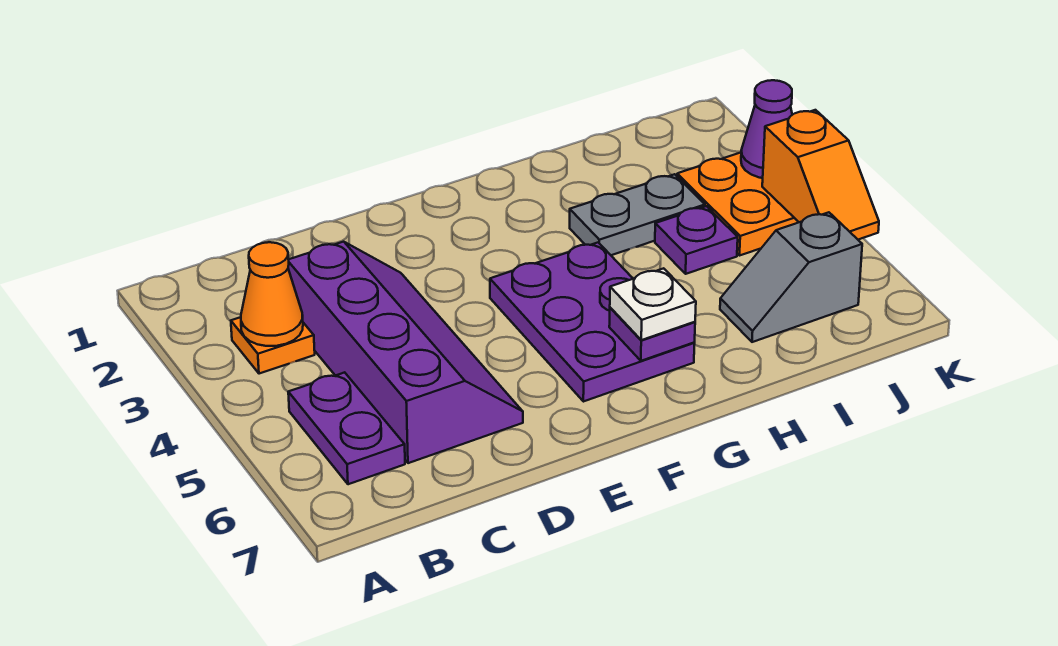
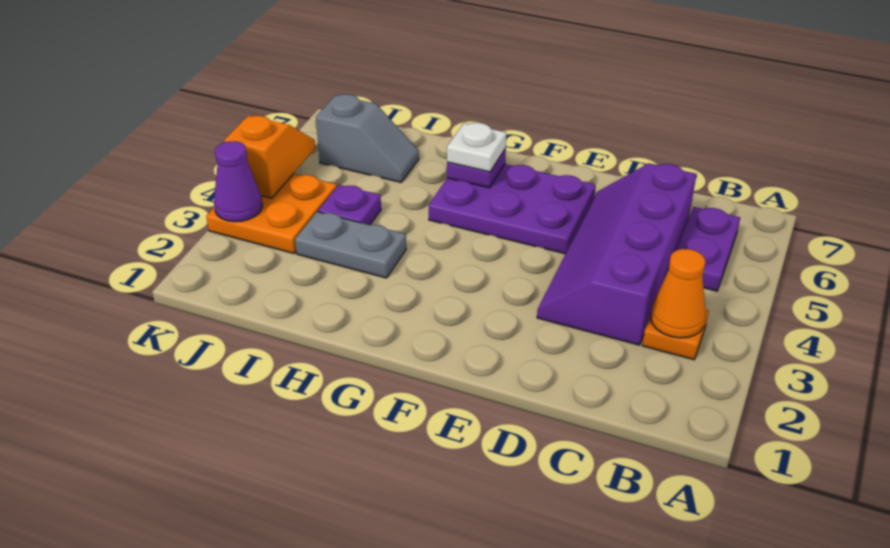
purple 2x3 plate [490,242,695,402] -> purple 2x3 plate turned to [429,164,596,254]

